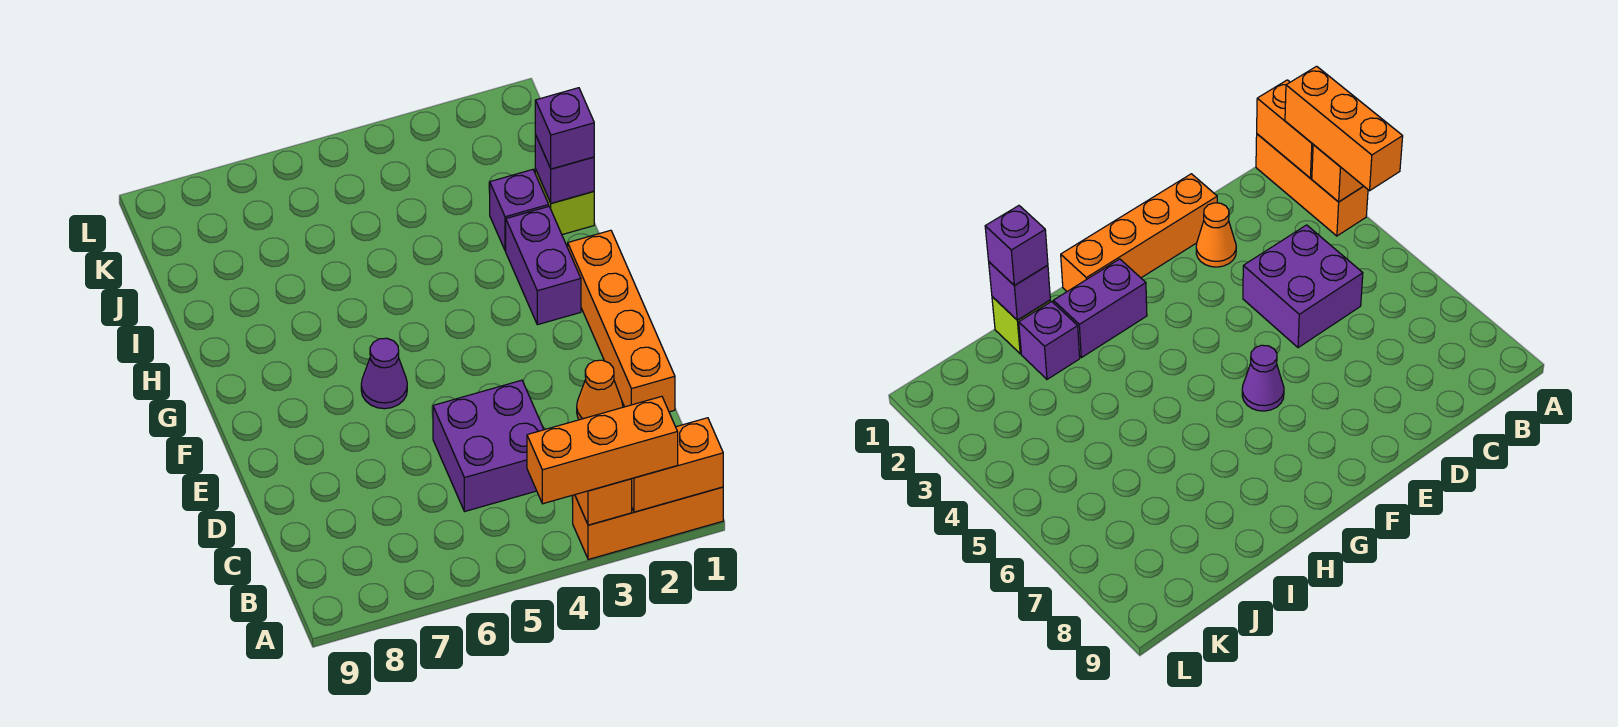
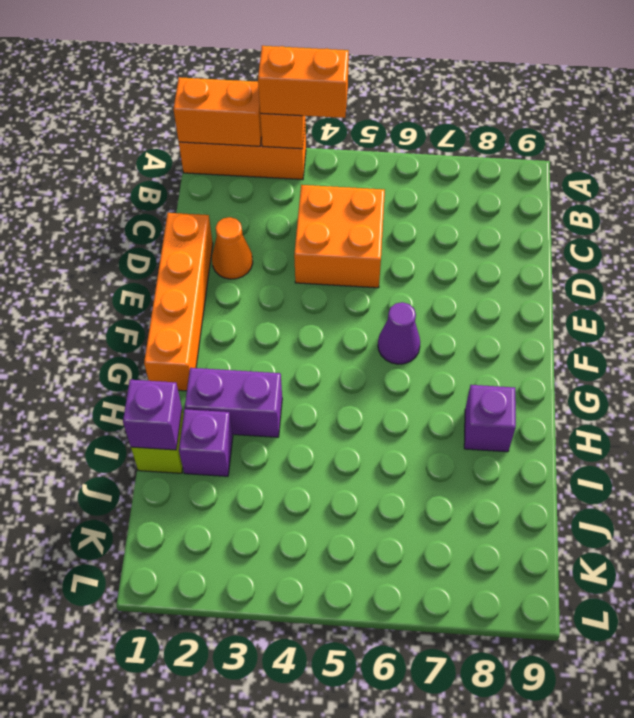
orange 1x3 brick [527,396,678,504] -> orange 1x2 brick [258,46,349,118]
purple 2x2 brick [433,380,544,512] -> orange 2x2 brick [294,185,385,288]
purple 1x2 brick [506,207,581,325] -> purple 1x2 brick turned to [185,368,282,437]
purple 1x1 brick [535,88,594,169] -> purple 1x1 brick moved to [464,385,516,452]

